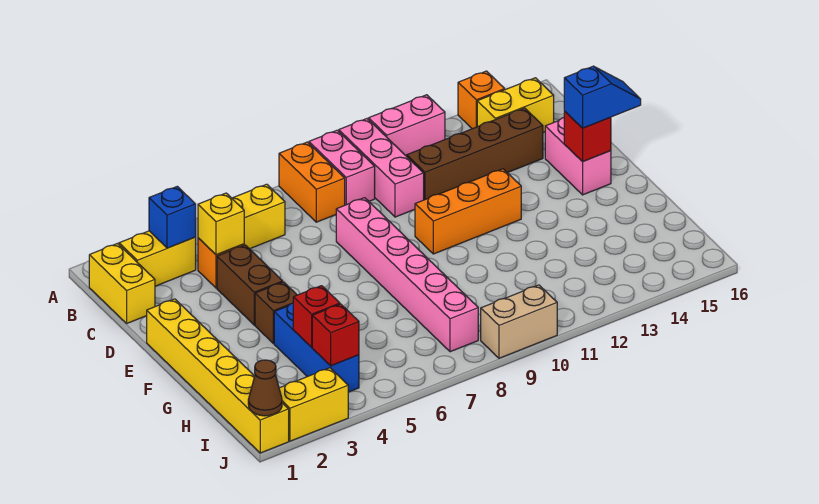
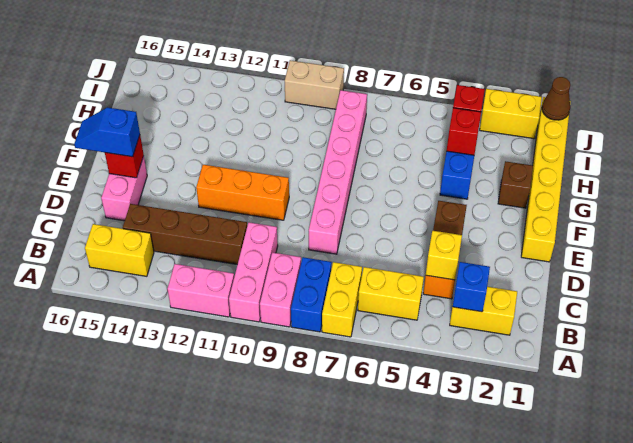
orange 1x2 brick [279,142,345,222] -> blue 1x2 brick [291,257,332,332]
orange 1x1 brick [458,71,505,129] -> none
yellow 1x2 brick [89,244,155,323] -> yellow 1x2 brick moved to [322,262,362,337]
brown 1x1 brick [255,282,297,344] -> brown 1x1 brick moved to [498,161,533,208]

